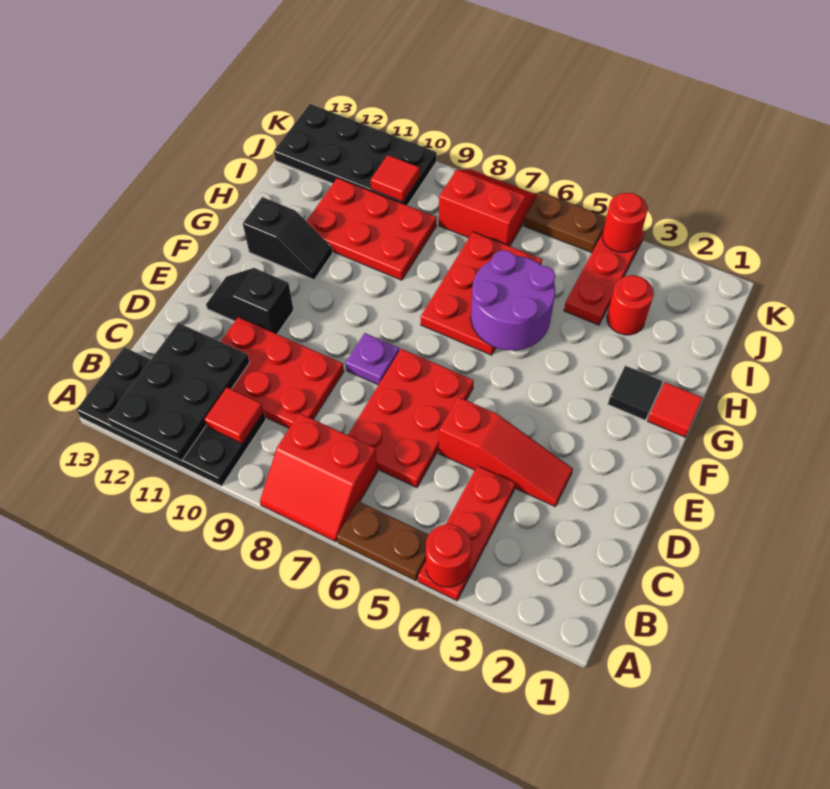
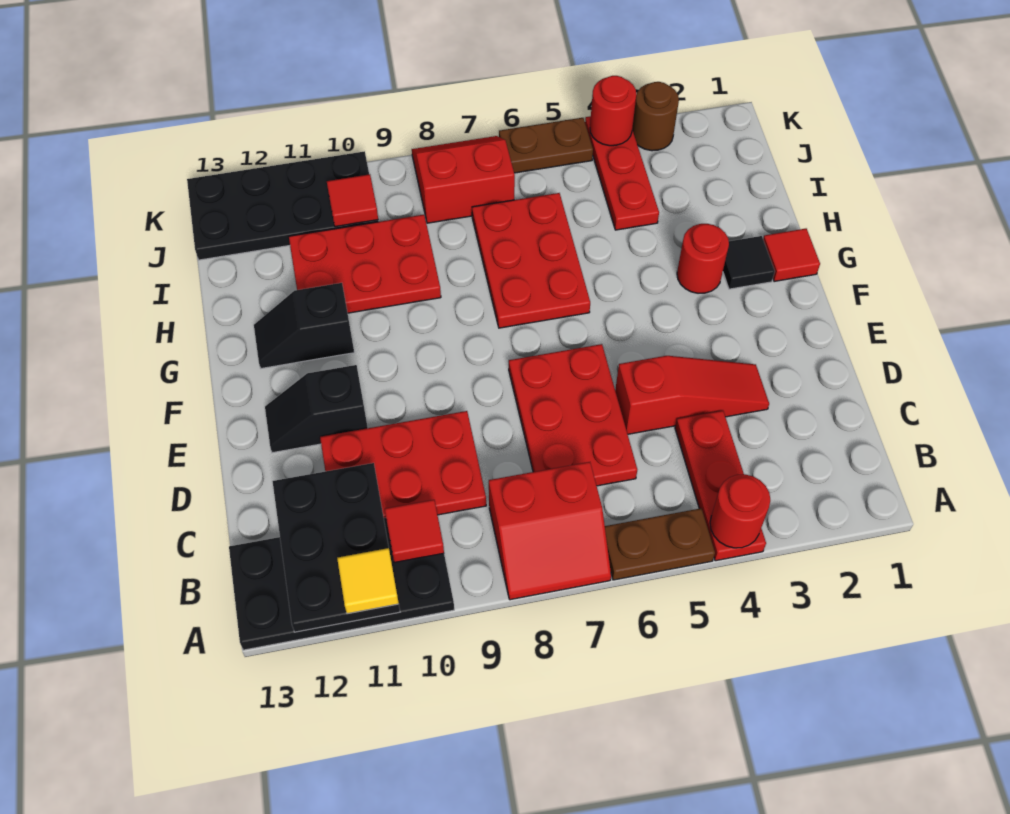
none -> yellow 1x1 tile [337,548,399,614]
purple 1x1 plate [346,333,399,385] -> none
purple 2x2 round brick [471,250,555,351] -> none
black 1x2 slope [243,197,333,280] -> black 1x2 slope turned to [254,283,354,368]
red 1x1 round brick [607,275,654,335] -> red 1x1 round brick moved to [677,224,729,293]
none -> brown 1x1 round brick [632,82,679,151]

